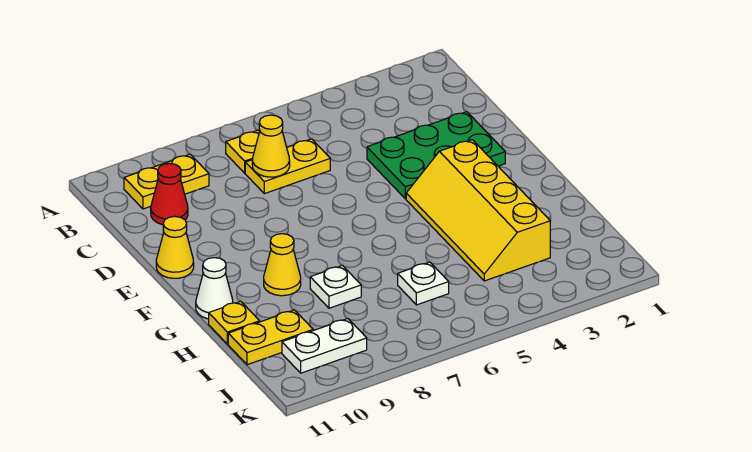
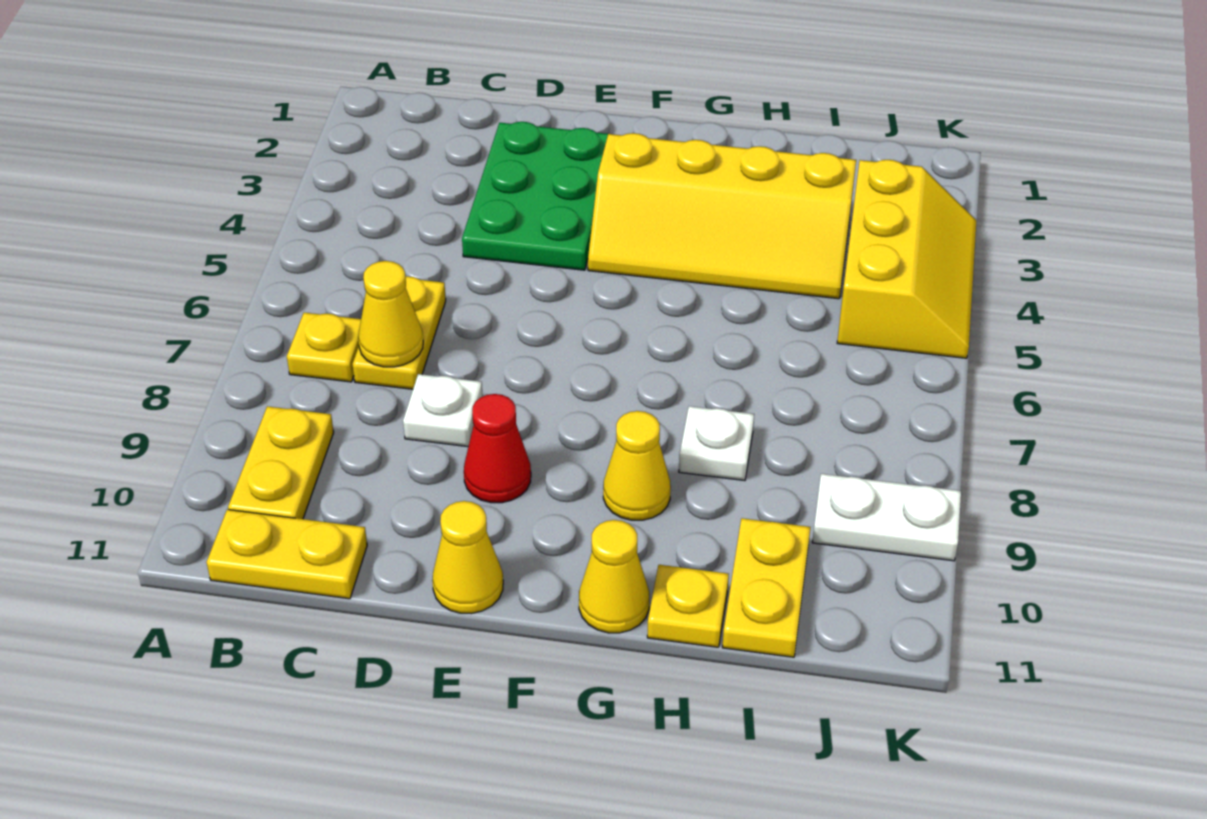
none -> yellow 1x2 plate [206,509,367,599]
red 1x1 cone [151,163,188,225] -> red 1x1 cone moved to [464,394,531,503]
white 1x1 cone [196,258,233,319] -> yellow 1x1 cone [579,520,649,633]
white 1x1 plate [398,262,449,305] -> white 1x1 plate moved to [403,374,483,447]
none -> yellow 2x3 slope [837,160,976,358]
white 1x2 plate [282,318,367,373] -> white 1x2 plate turned to [812,474,961,561]

